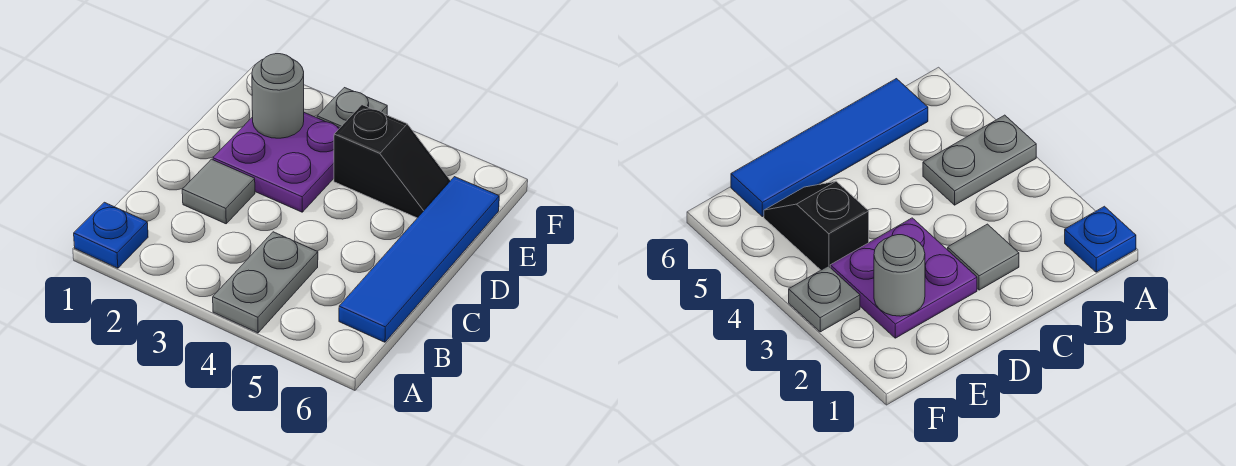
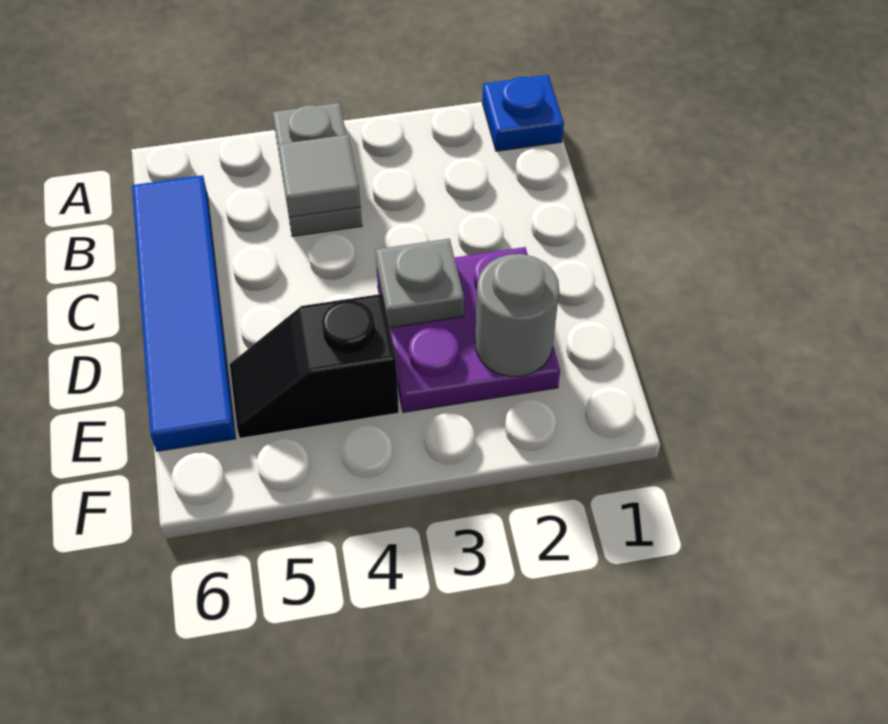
grey 1x1 tile [182,159,255,224] -> grey 1x1 tile moved to [277,135,361,217]
grey 1x1 plate [317,88,387,127] -> grey 1x1 plate moved to [375,239,464,328]

